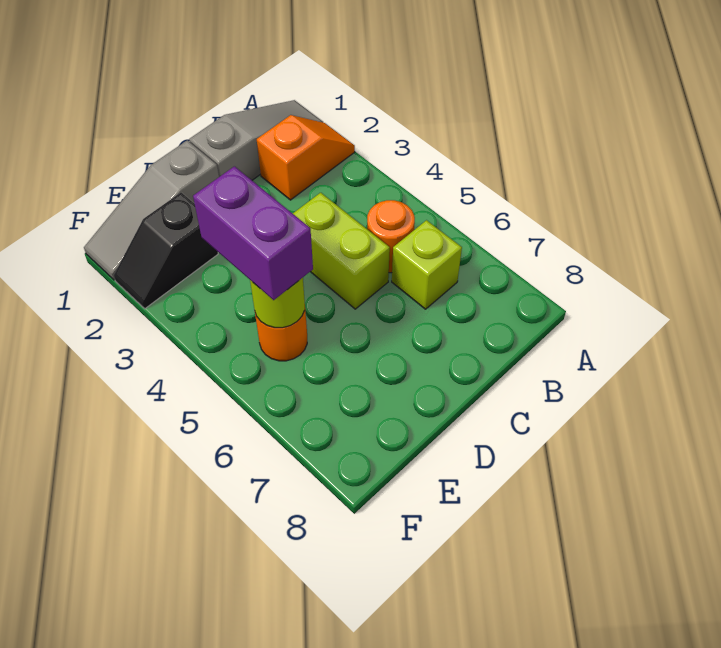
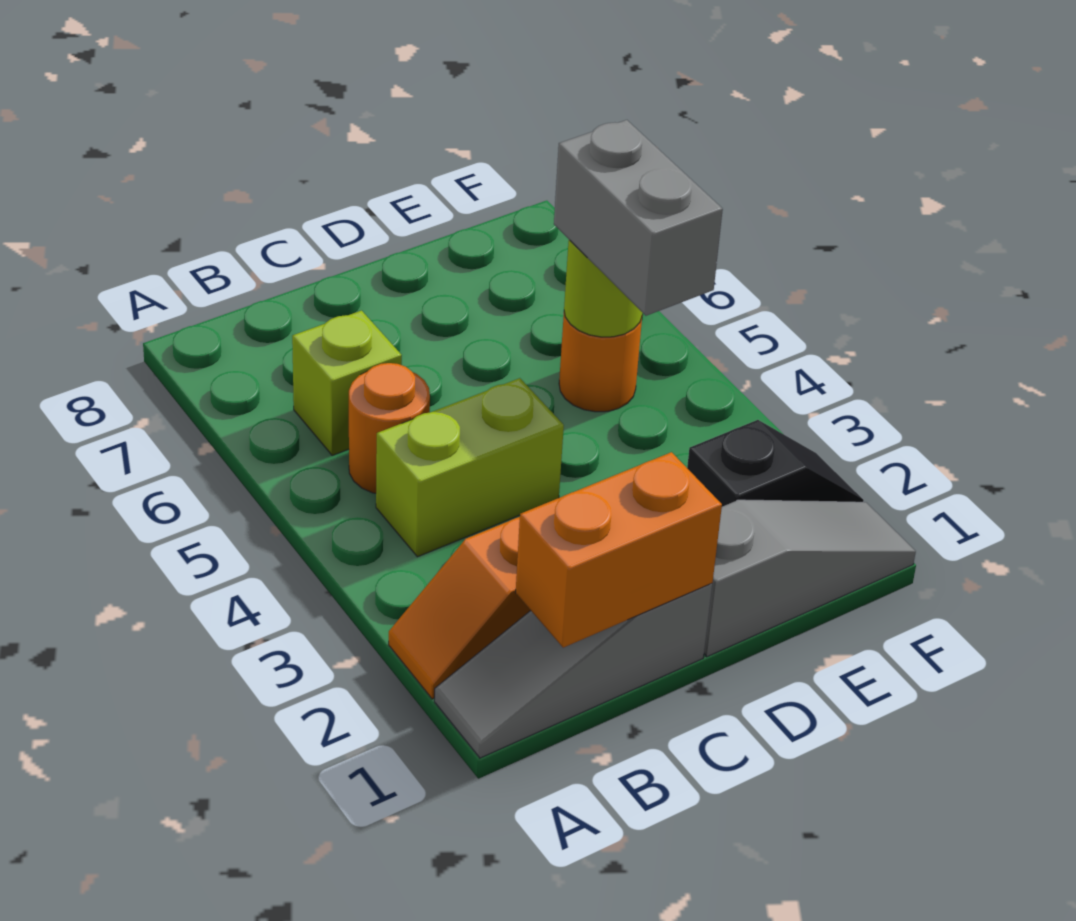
none -> orange 1x2 brick [516,452,722,648]
lime 1x2 brick [293,193,390,309] -> lime 1x2 brick turned to [376,378,564,557]
purple 1x2 brick [193,166,313,300] -> grey 1x2 brick [554,120,723,316]

